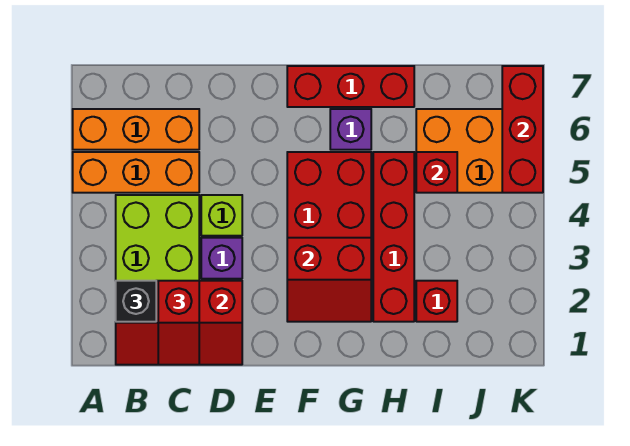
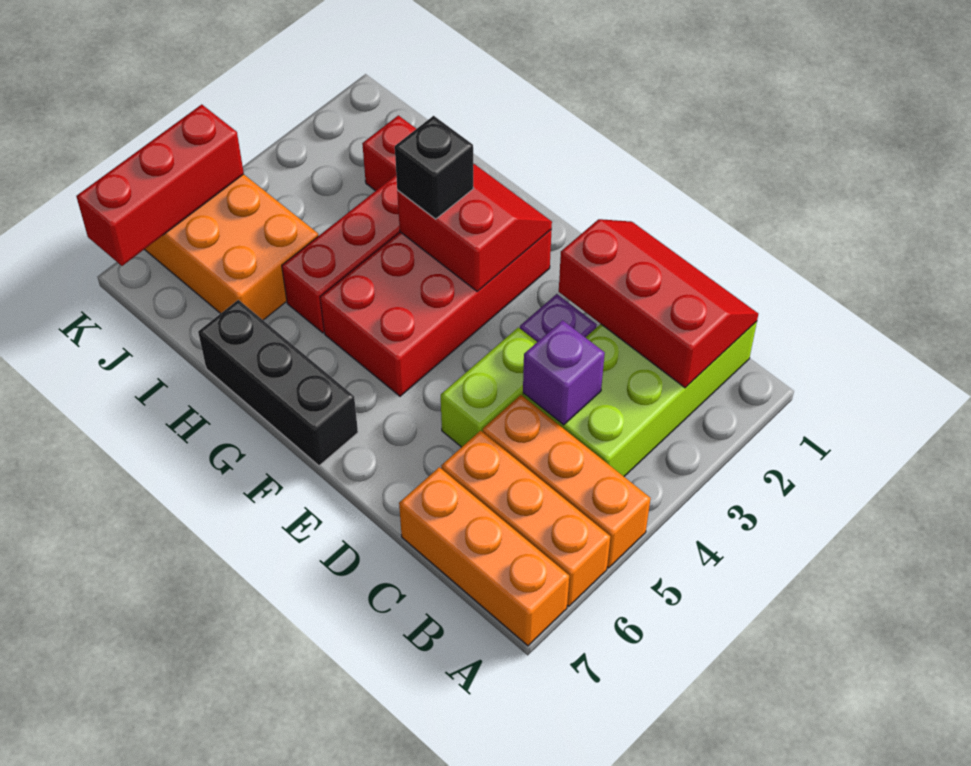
none -> orange 1x3 brick [399,467,569,646]
black 1x1 brick [116,281,156,322] -> black 1x1 brick moved to [395,116,474,219]
red 1x2 slope [158,281,199,365] -> none
lime 1x1 brick [201,195,242,236] -> lime 1x2 brick [441,327,537,447]
red 1x3 brick [287,66,414,107] -> black 1x3 brick [198,300,358,466]
purple 1x1 brick [330,109,371,150] -> purple 1x1 brick moved to [523,320,605,425]
red 1x1 brick [416,152,457,193] -> none

